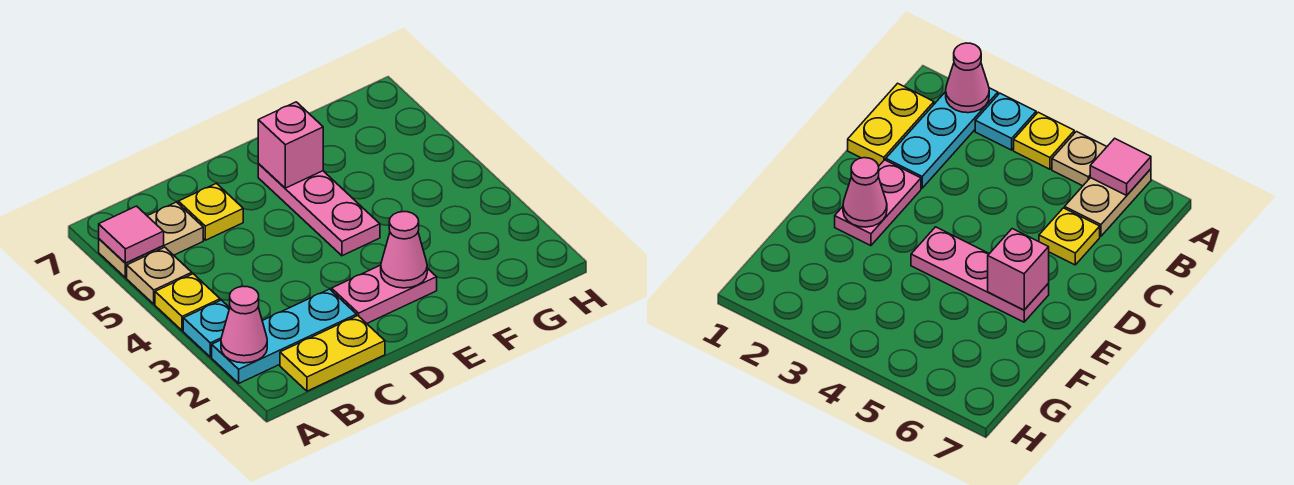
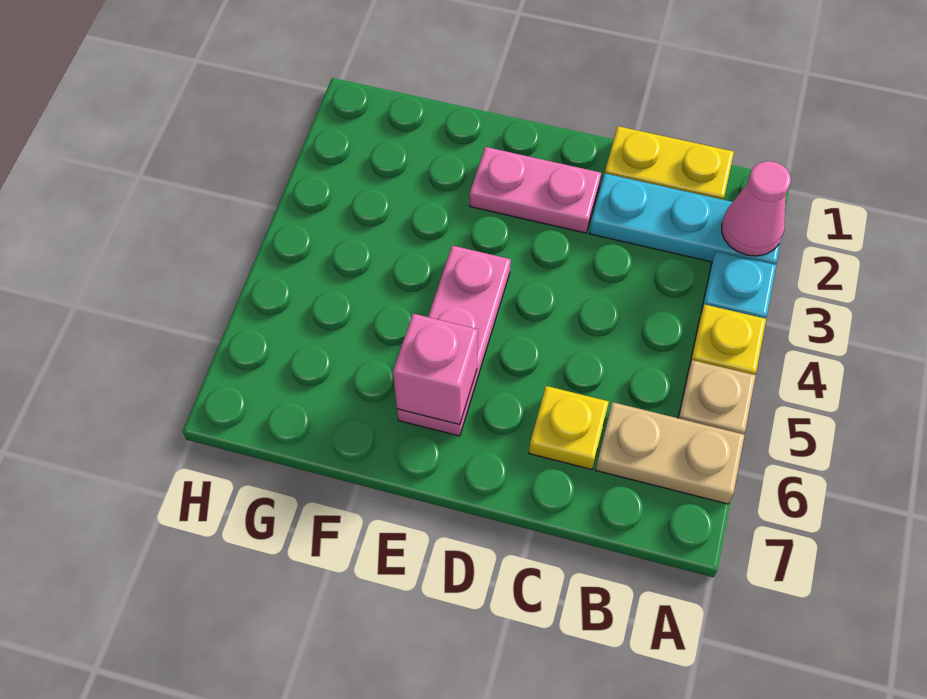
pink 1x1 tile [99,206,164,263] -> none
pink 1x1 cone [381,212,427,288] -> none

